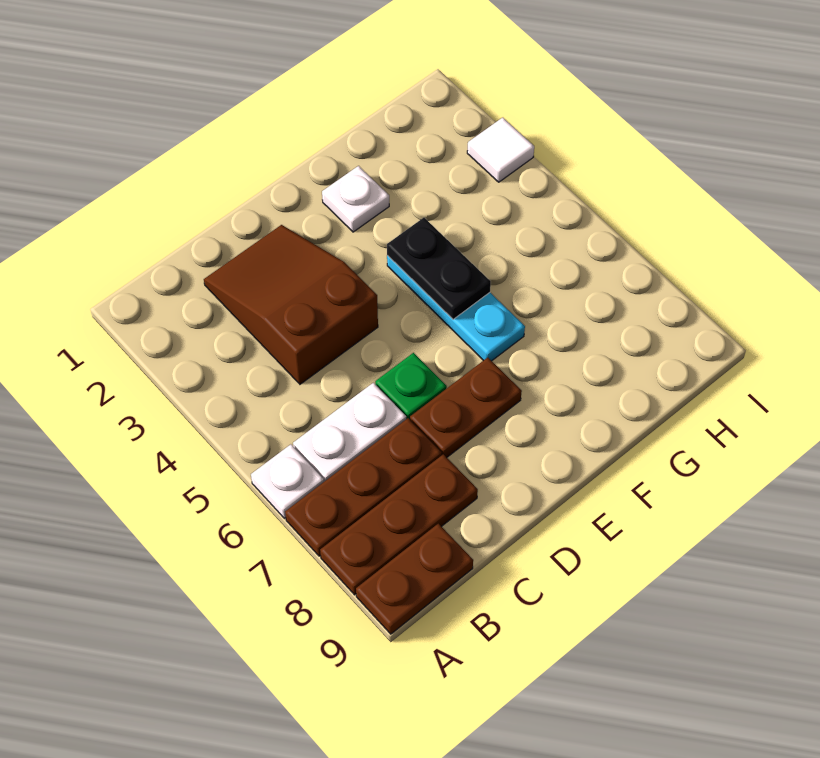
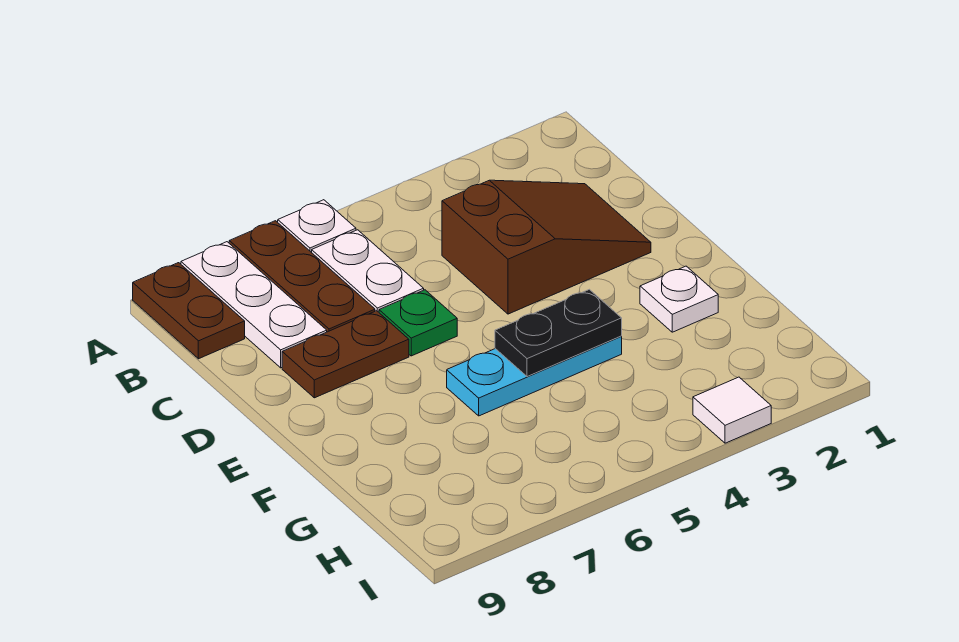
brown 1x3 plate [320,454,478,595] -> white 1x3 plate [181,242,327,368]
brown 1x2 plate [410,358,522,457] -> brown 1x2 plate turned to [282,311,409,398]

